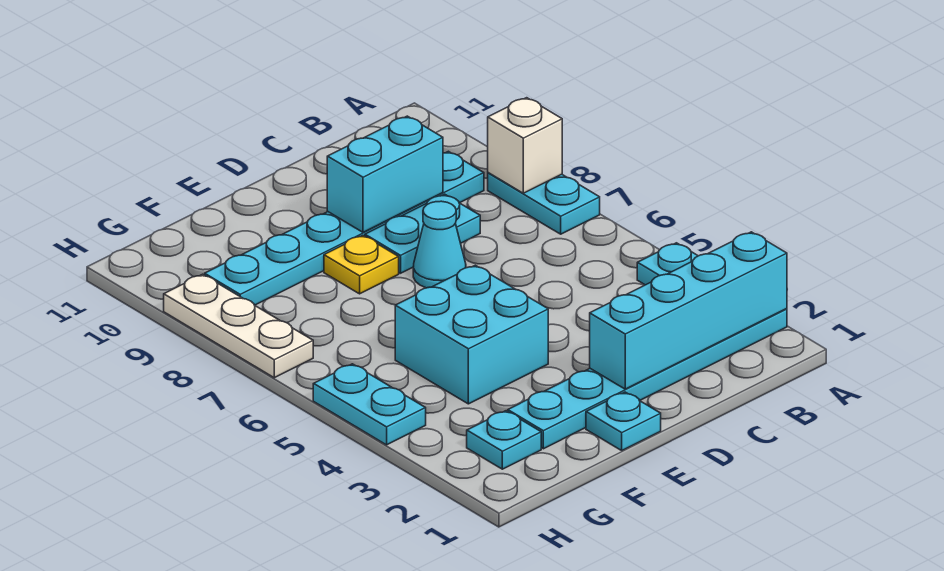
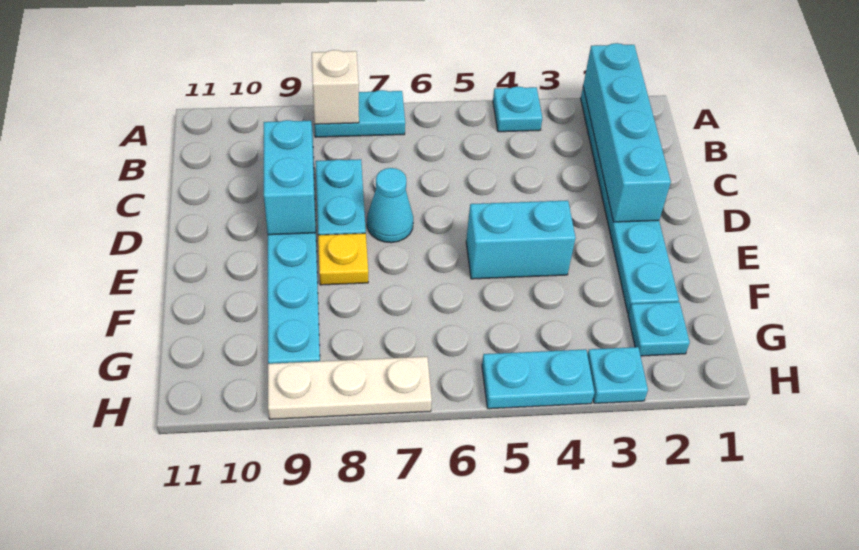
cyan 1x1 plate [586,392,661,450] -> cyan 1x1 plate moved to [587,347,648,403]
cyan 2x2 brick [395,265,548,404] -> cyan 1x2 brick [466,201,576,279]

